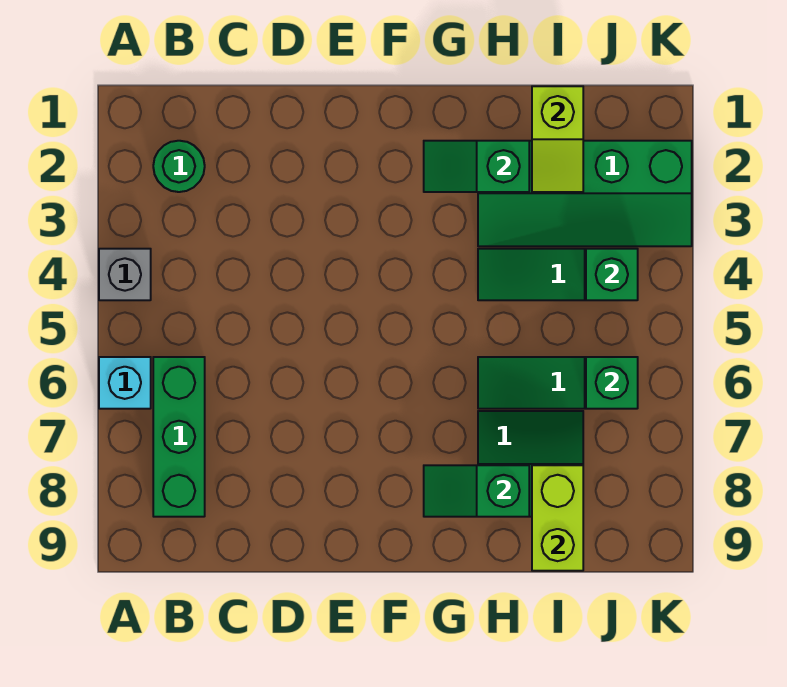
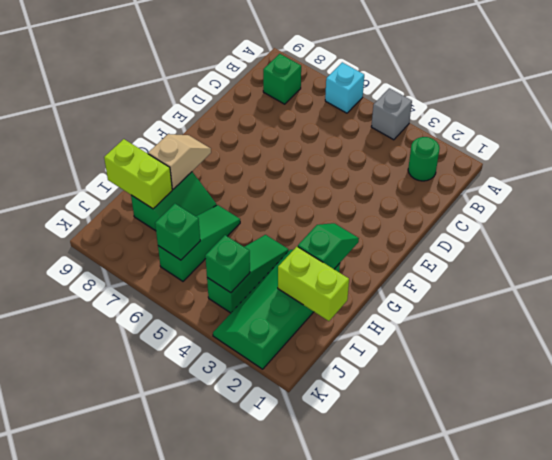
green 1x3 brick [153,357,205,517] -> green 1x1 brick [263,54,301,104]
green 1x2 slope [424,465,529,517] -> tan 1x2 slope [148,134,211,189]
lime 1x2 slope [532,86,583,192] -> lime 1x2 brick [278,247,349,321]

